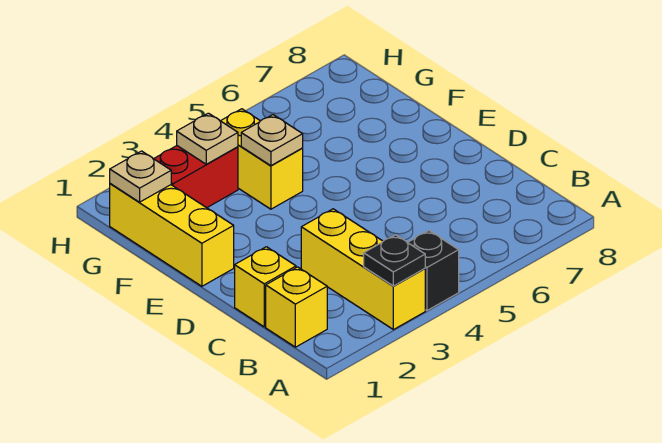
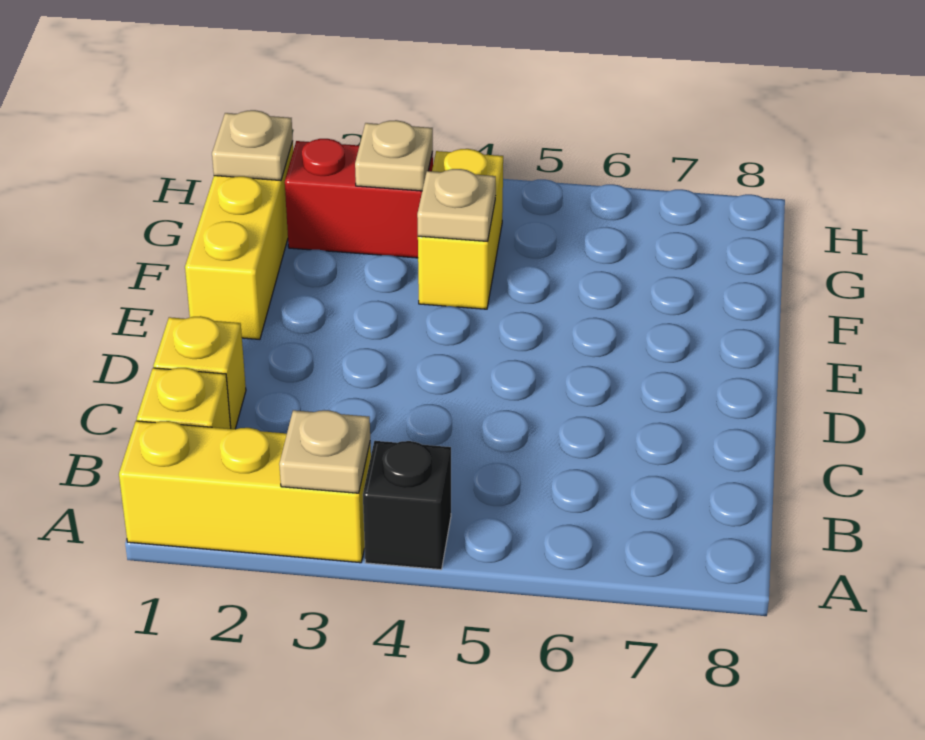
yellow 1x3 brick [301,209,425,330] -> yellow 1x3 brick turned to [119,421,371,563]
black 1x1 plate [364,235,425,286] -> tan 1x1 plate [279,410,370,493]

